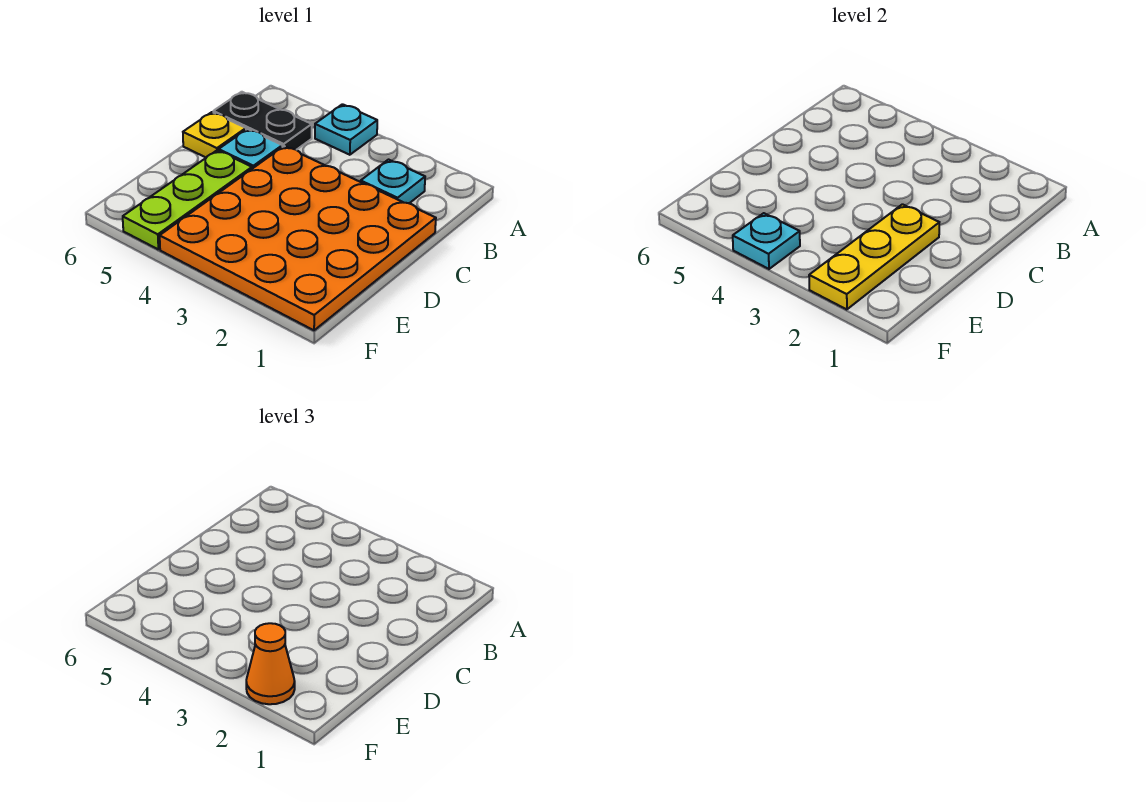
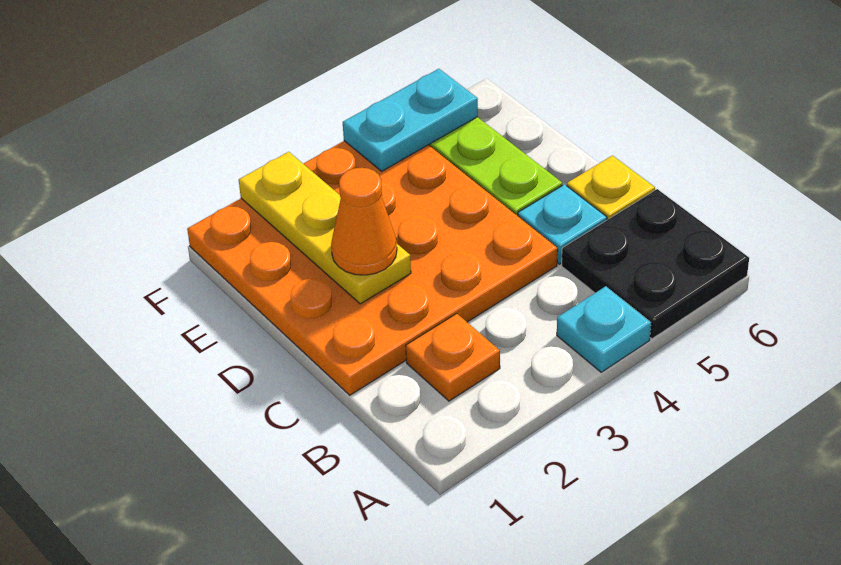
cyan 1x1 plate [361,160,425,203] -> orange 1x1 plate [406,314,500,401]
black 1x2 plate [213,92,312,150] -> black 2x2 plate [562,189,749,339]
orange 1x1 cone [246,623,295,704] -> orange 1x1 cone moved to [331,168,397,275]
cyan 1x1 plate [733,213,800,269] -> cyan 1x2 plate [343,69,478,171]

